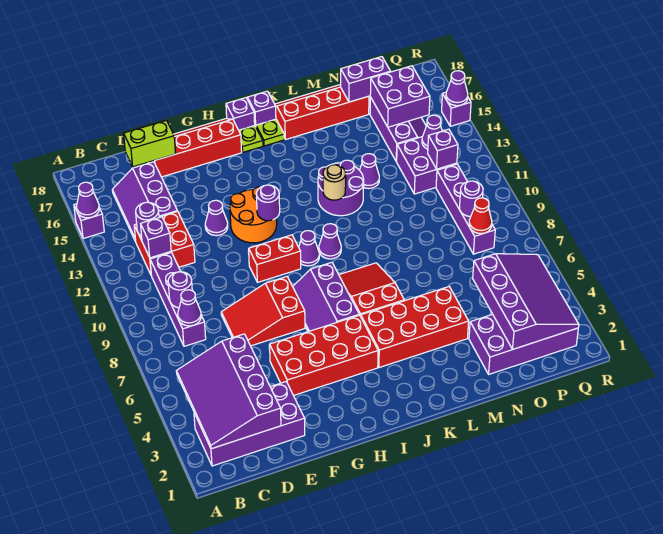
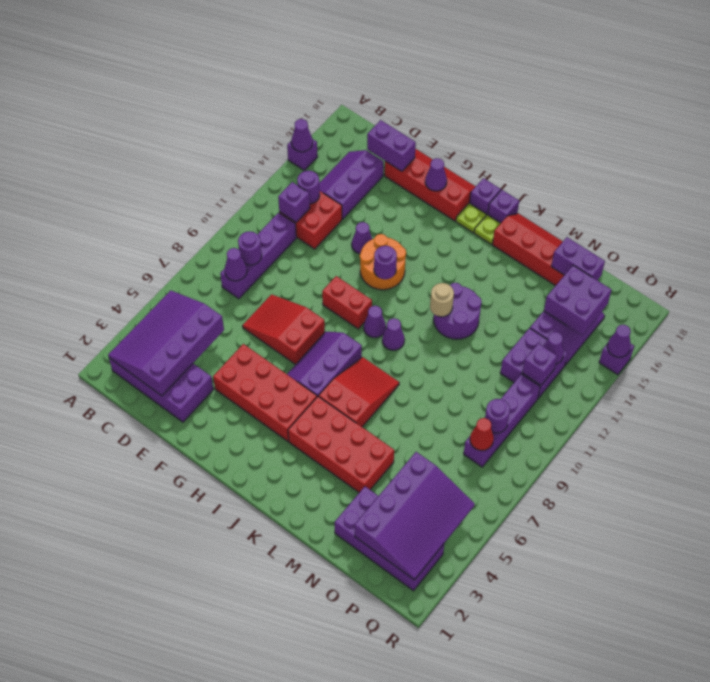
lime 1x2 brick [124,120,176,167] -> purple 1x2 brick [367,120,416,171]
purple 1x1 cone [360,154,379,189] -> purple 1x1 cone moved to [425,158,447,191]

